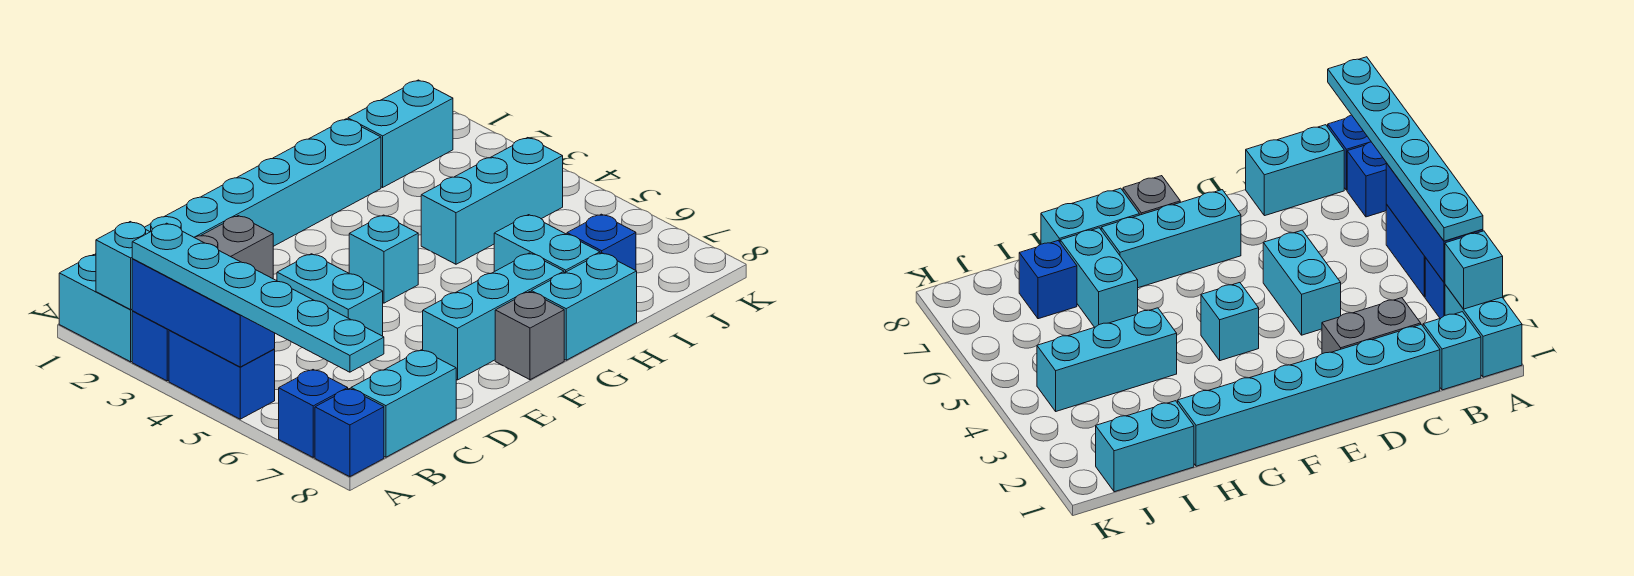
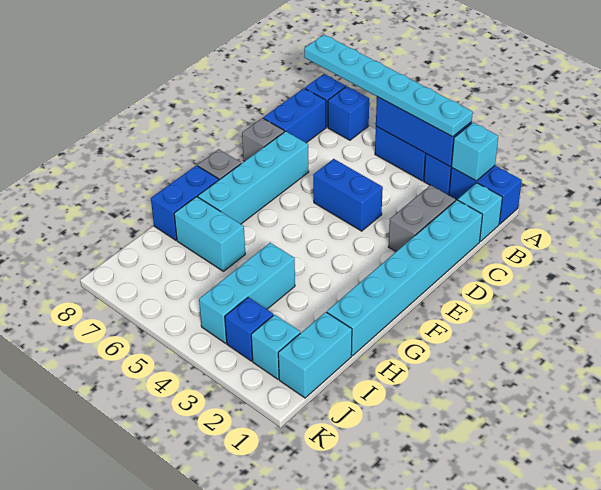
cyan 1x2 brick [59,255,132,362] -> blue 1x2 brick [449,166,522,224]
cyan 1x2 brick [351,350,456,457] -> blue 1x2 brick [263,88,326,143]
cyan 1x2 brick [277,254,383,336] -> blue 1x2 brick [313,159,383,231]
none -> grey 1x1 brick [242,118,285,161]
cyan 1x3 brick [423,253,564,380] -> cyan 1x4 brick [198,131,309,224]
cyan 1x1 brick [349,215,418,303] -> cyan 1x1 brick moved to [251,315,300,379]
cyan 1x2 brick [531,253,637,360] -> blue 1x2 brick [151,165,219,240]
blue 1x1 brick [567,214,636,270] -> blue 1x1 brick moved to [225,297,273,361]

